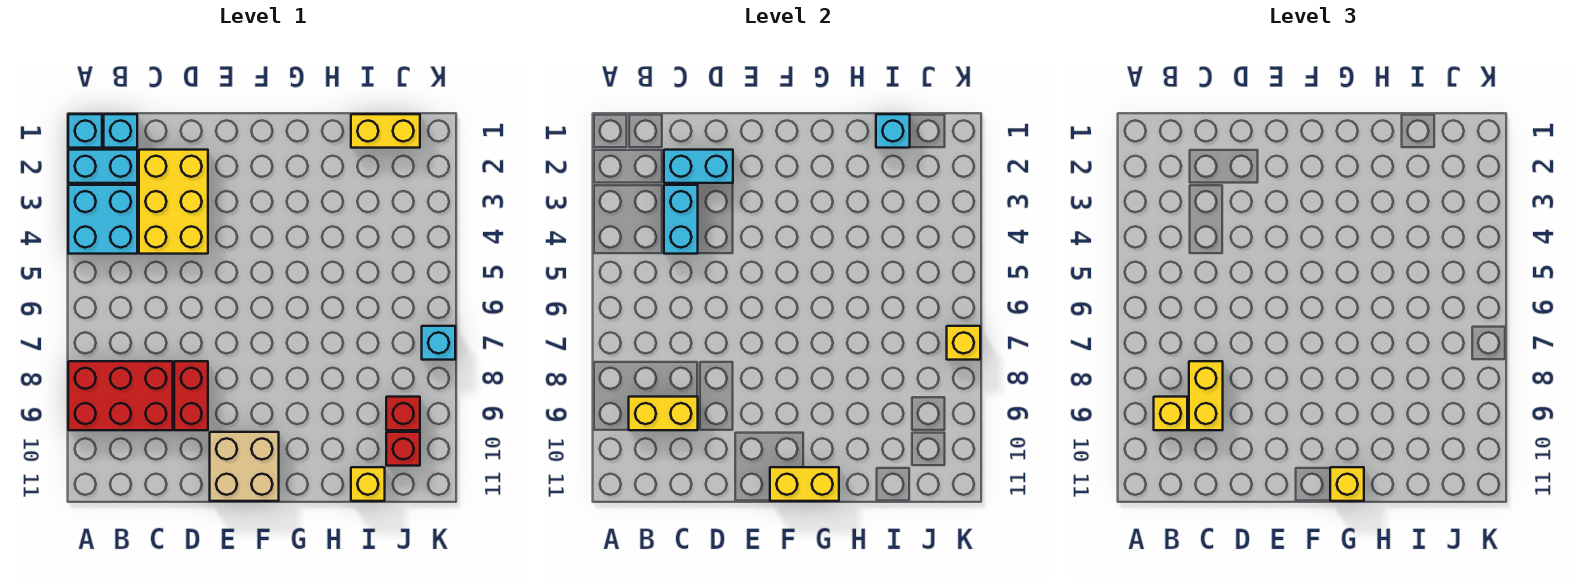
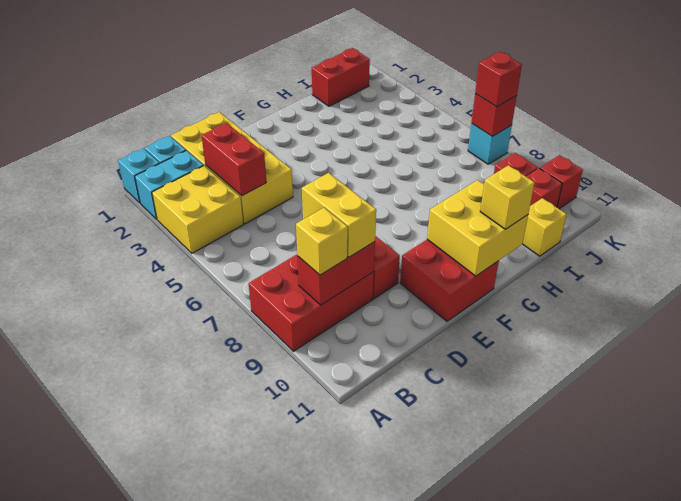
cyan 2x2 brick [68,185,137,254] -> yellow 2x2 brick [152,166,243,253]
yellow 1x2 brick [629,397,698,430] -> red 1x2 brick [297,242,375,305]
yellow 2x3 brick [139,150,208,254] -> yellow 2x4 brick [171,112,293,224]
cyan 1x2 brick [664,150,733,183] -> none
cyan 1x2 brick [664,185,698,254] -> red 1x2 brick [201,123,266,196]
tan 2x2 brick [210,432,279,501] -> red 2x2 brick [400,239,499,321]
yellow 1x2 brick [770,467,839,501] -> yellow 2x2 brick [427,180,528,276]
yellow 1x2 brick [351,114,420,148] -> red 1x2 brick [312,48,370,106]
cyan 1x1 brick [876,114,910,148] -> none
yellow 1x1 brick [947,326,980,360] -> red 1x1 brick [471,94,517,136]
none -> red 1x1 brick [475,52,522,107]
none -> red 1x1 brick [540,155,583,209]

